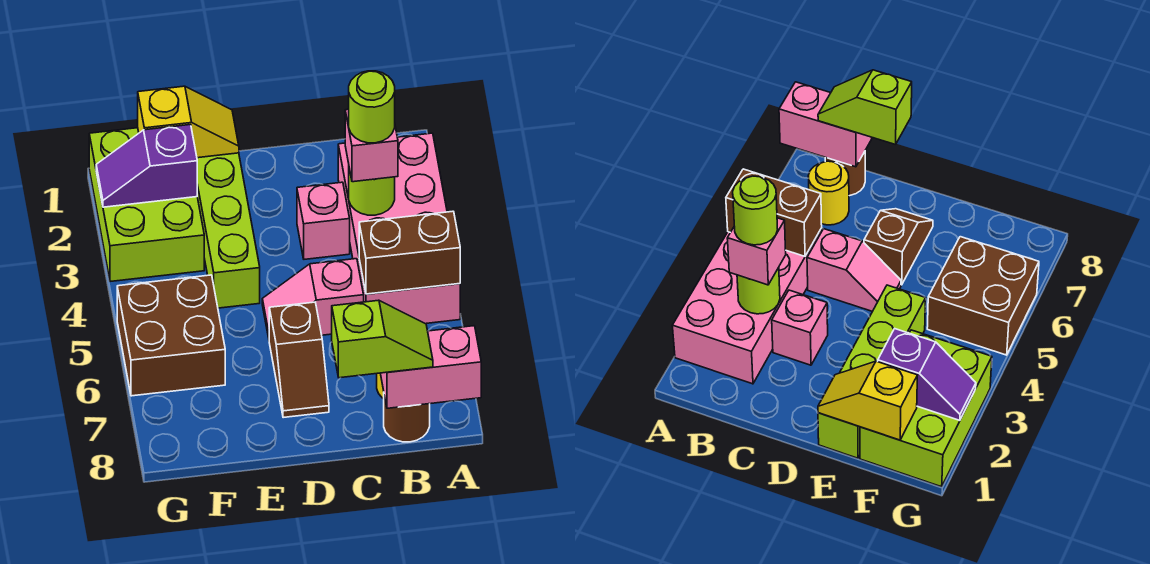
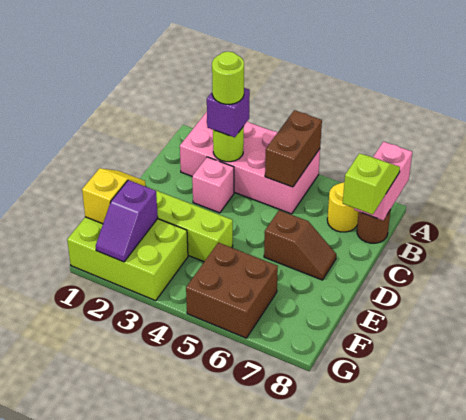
pink 1x1 brick [345,109,398,182] -> purple 1x1 brick [207,88,250,137]
pink 1x2 slope [262,259,364,338] -> none

